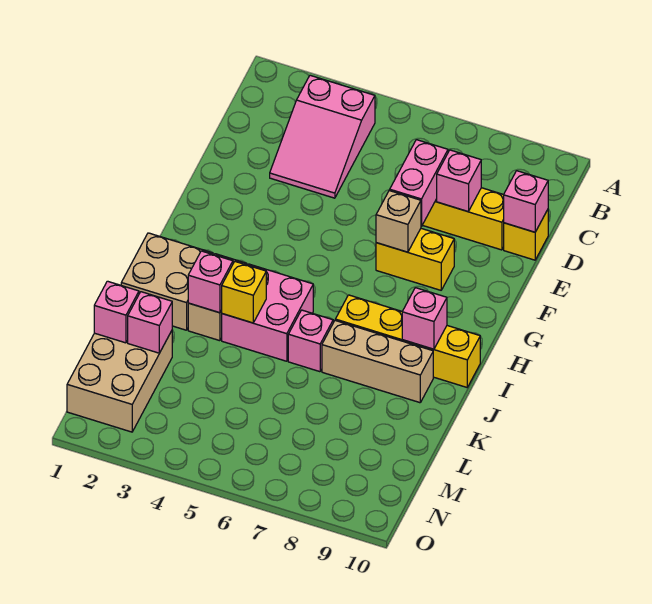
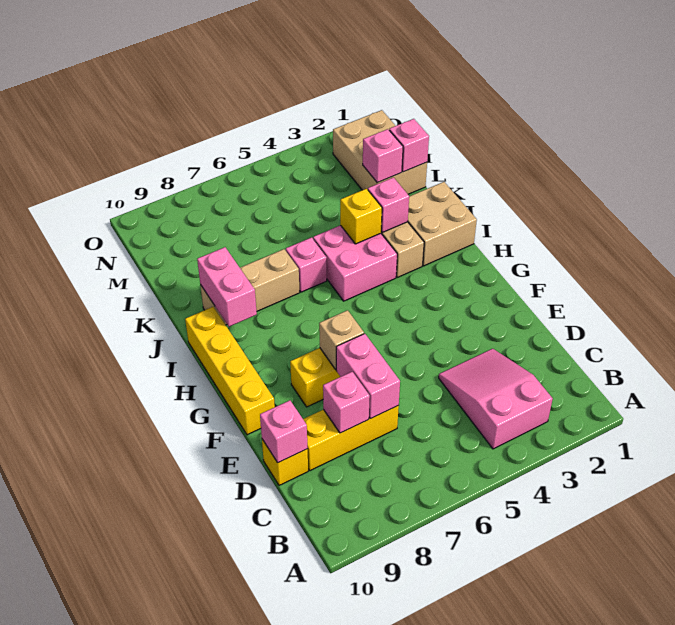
yellow 1x4 brick [335,295,480,387] -> yellow 1x4 brick turned to [185,307,275,435]
pink 1x1 brick [402,288,447,349] -> pink 1x2 brick [197,247,257,327]

